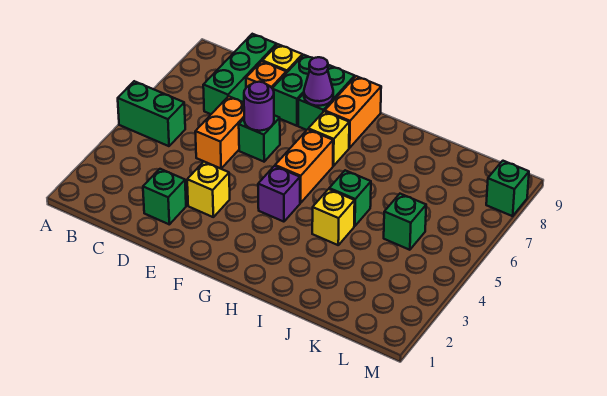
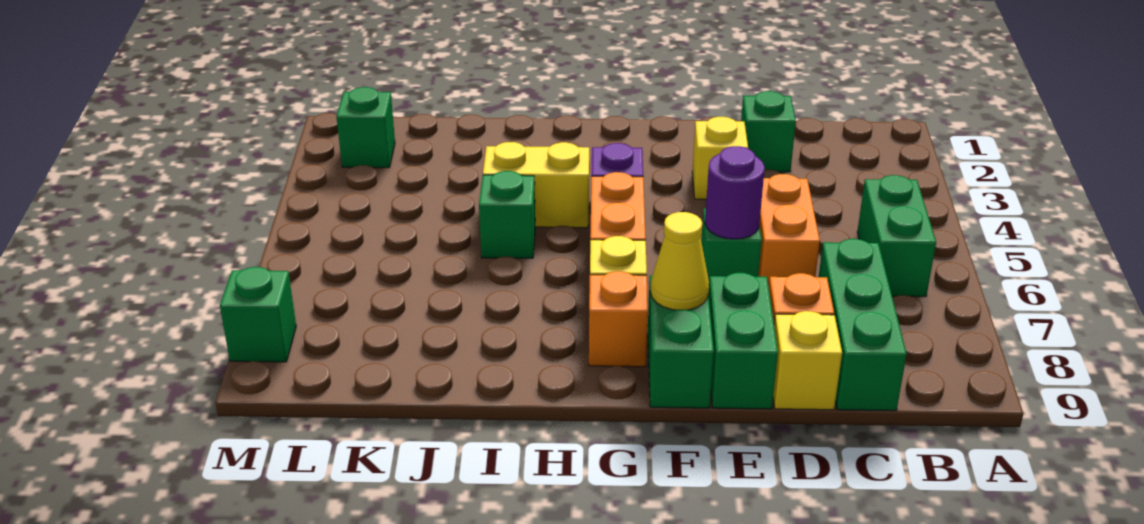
green 1x2 brick [118,81,185,146] -> green 1x2 brick turned to [857,175,936,297]
purple 1x1 cone [304,57,333,106] -> yellow 1x1 cone [650,212,709,310]
orange 1x2 brick [325,76,381,148] -> orange 1x1 brick [589,271,648,367]
yellow 1x1 brick [312,189,355,245] -> yellow 1x2 brick [483,142,589,228]
green 1x1 brick [384,194,426,250] -> green 1x1 brick moved to [336,87,395,168]

